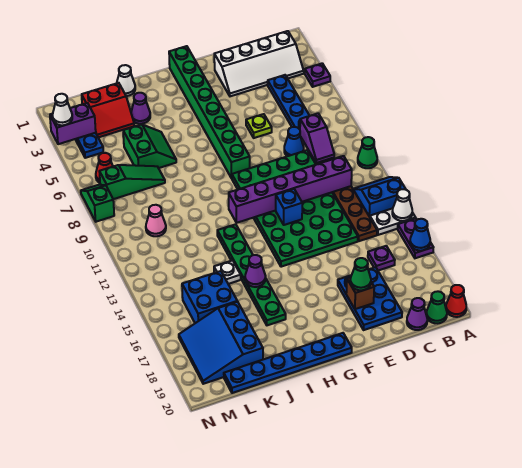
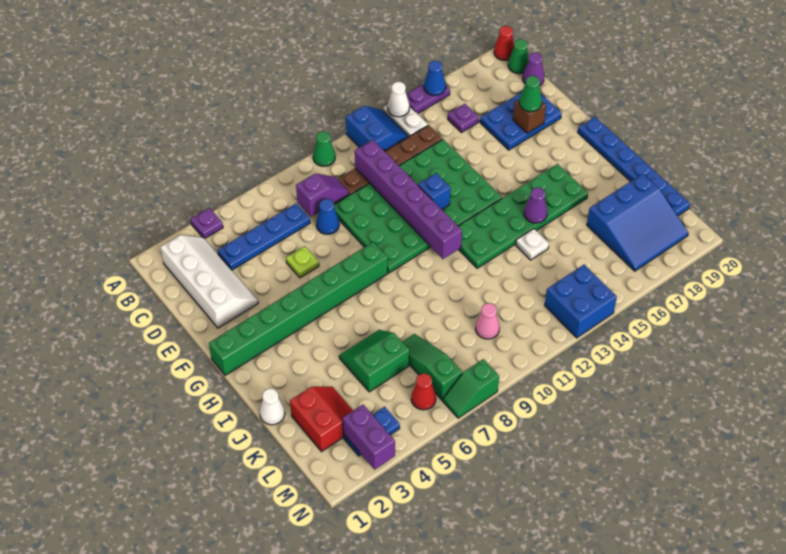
blue 2x2 slope [353,177,406,217] -> blue 2x2 slope turned to [346,106,409,151]
green 1x6 plate [217,224,286,325] -> green 2x6 plate [458,164,588,268]
purple 1x1 cone [131,93,150,124] -> none
blue 2x2 brick [182,271,237,323] -> blue 2x2 brick moved to [545,265,617,338]
white 1x1 cone [53,94,72,125] -> none

